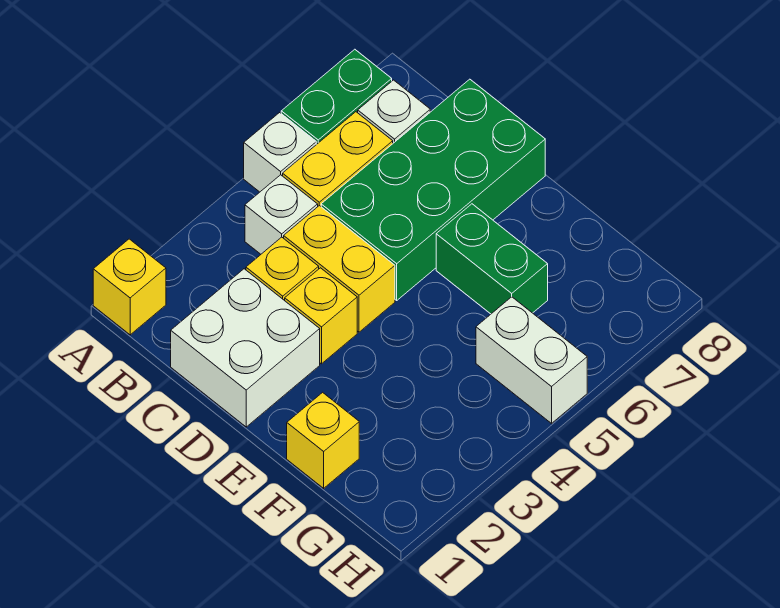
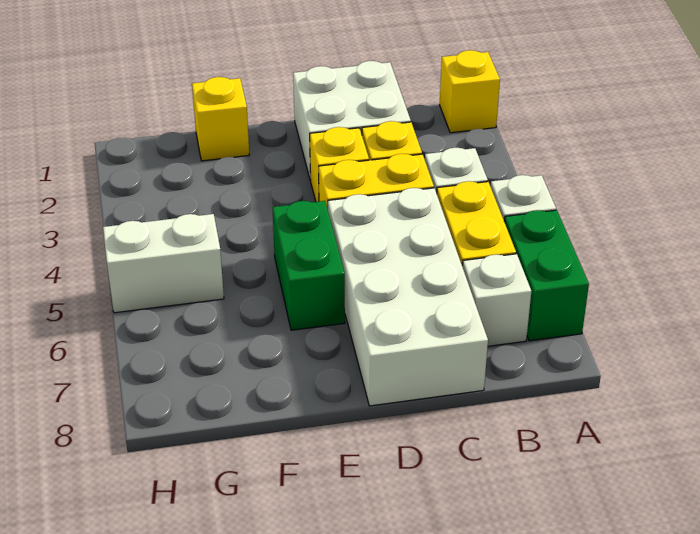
green 2x4 brick [321,79,545,300] -> white 2x4 brick [328,188,488,406]
green 1x2 brick [436,204,548,314] -> green 1x2 brick turned to [272,201,345,330]

